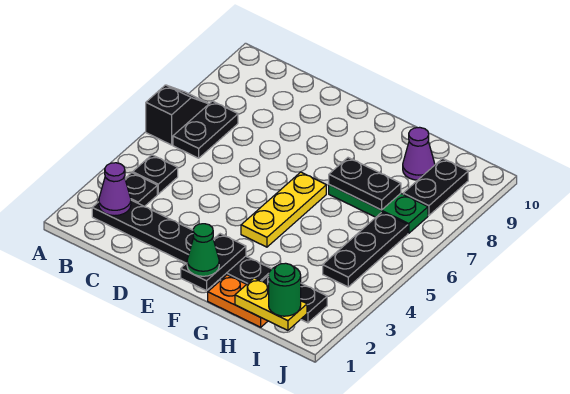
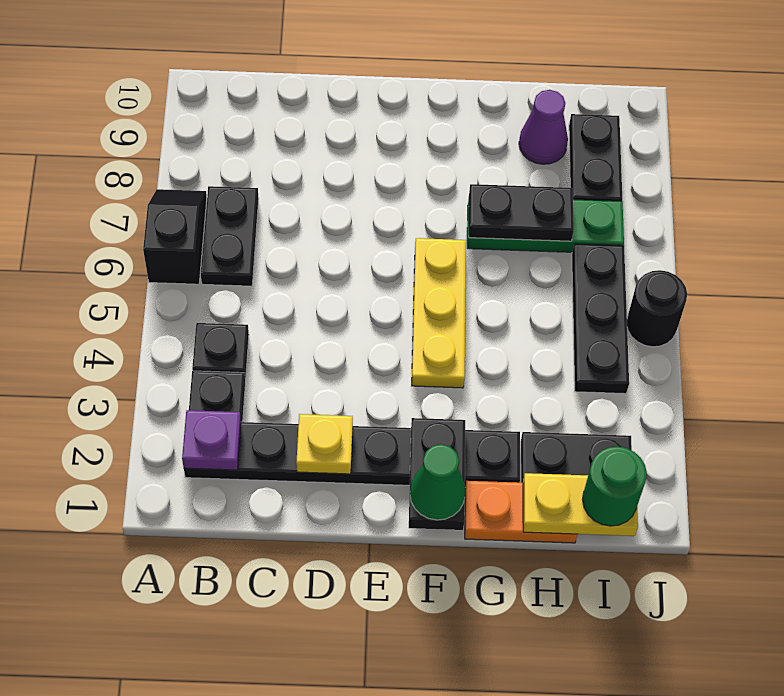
purple 1x1 cone [99,163,131,216] -> purple 1x1 plate [182,410,241,470]
none -> yellow 1x1 plate [296,414,353,474]
none -> black 1x1 round brick [627,270,687,347]

